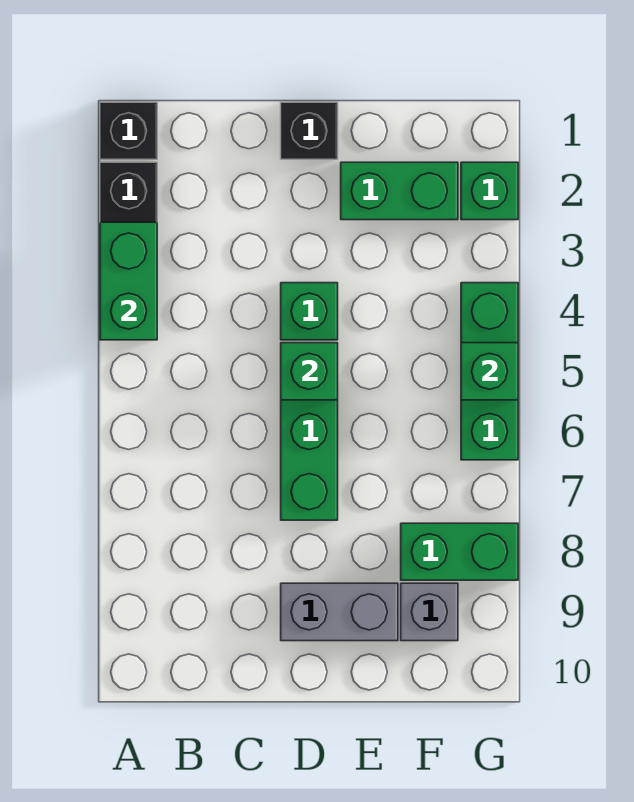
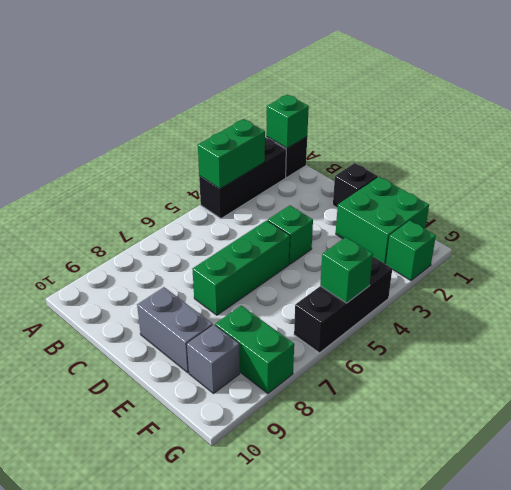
green 1x1 brick [281,343,338,400] -> green 1x1 brick moved to [266,95,309,148]
green 1x2 brick [341,162,458,220] -> green 2x2 brick [336,177,429,264]
green 1x3 brick [461,283,518,460] -> black 1x3 brick [294,257,392,353]

